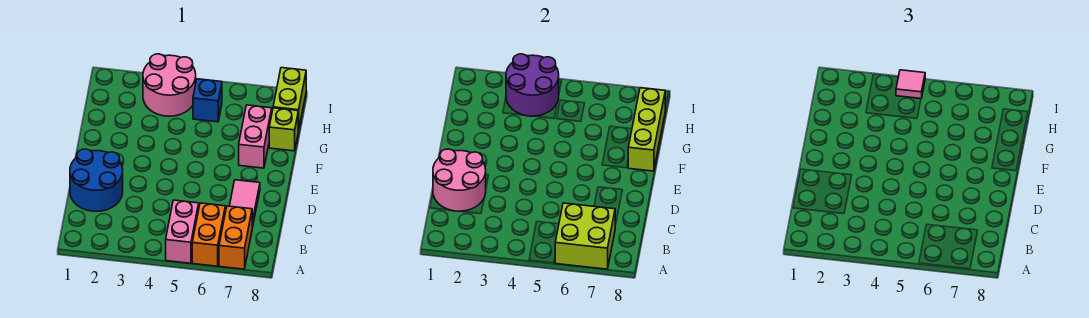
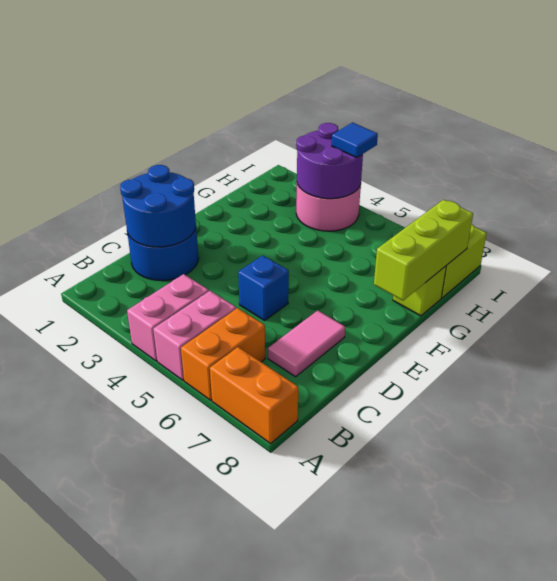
lime 2x2 brick [555,203,615,269] -> none
orange 1x2 brick [219,206,252,269] -> orange 1x2 brick turned to [210,347,298,444]
pink 2x2 round brick [433,149,486,211] -> blue 2x2 round brick [120,165,196,247]
pink 1x2 brick [239,105,272,168] -> pink 1x2 brick moved to [127,274,209,361]
blue 1x1 brick [193,79,222,122] -> blue 1x1 brick moved to [238,255,289,320]
pink 1x1 tile [896,70,925,99] -> blue 1x1 tile [332,123,378,157]

